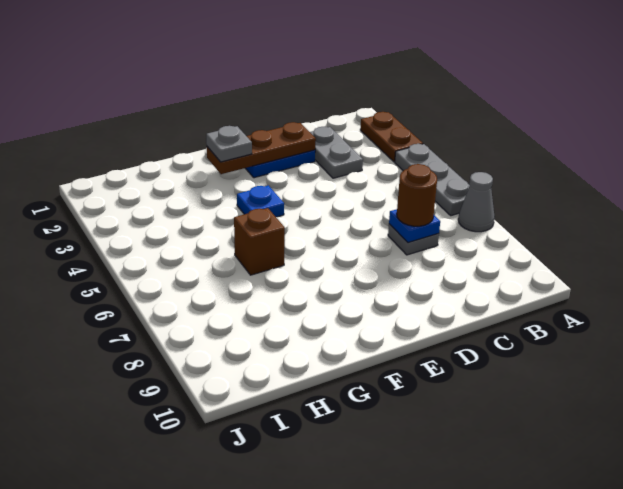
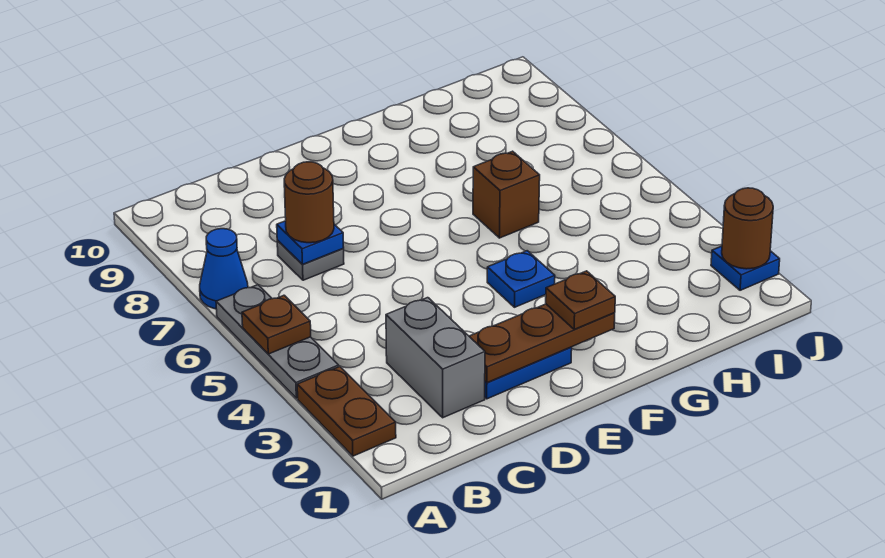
none -> brown 1x1 plate [242,295,311,354]
grey 1x1 cone [458,172,495,232] -> blue 1x1 cone [200,229,248,309]
grey 1x2 plate [310,127,363,178] -> grey 1x2 brick [386,298,485,418]
grey 1x1 plate [206,126,252,162] -> brown 1x1 plate [546,271,615,330]
none -> blue 1x1 plate [711,246,780,290]
none -> brown 1x1 round brick [722,188,773,269]

